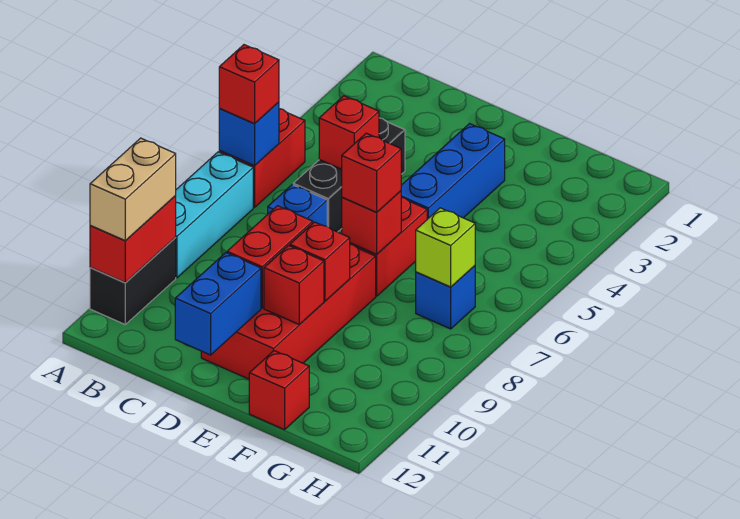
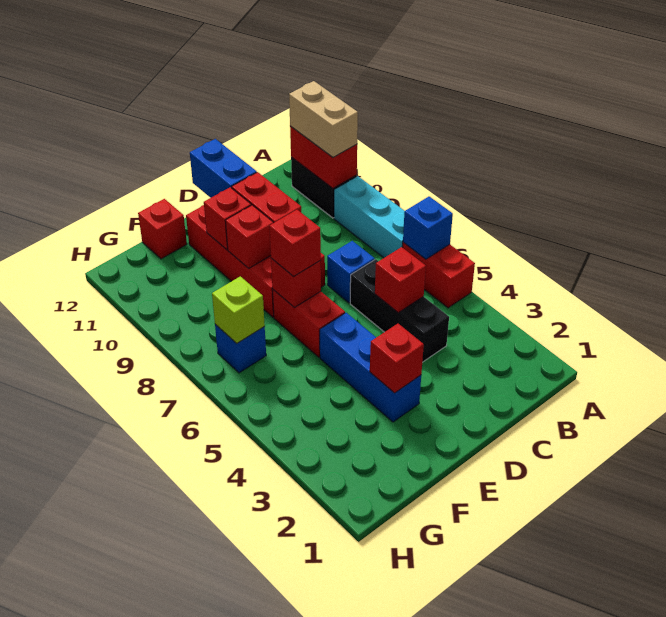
red 1x1 brick [219,45,279,124] -> red 1x1 brick moved to [370,324,424,393]

